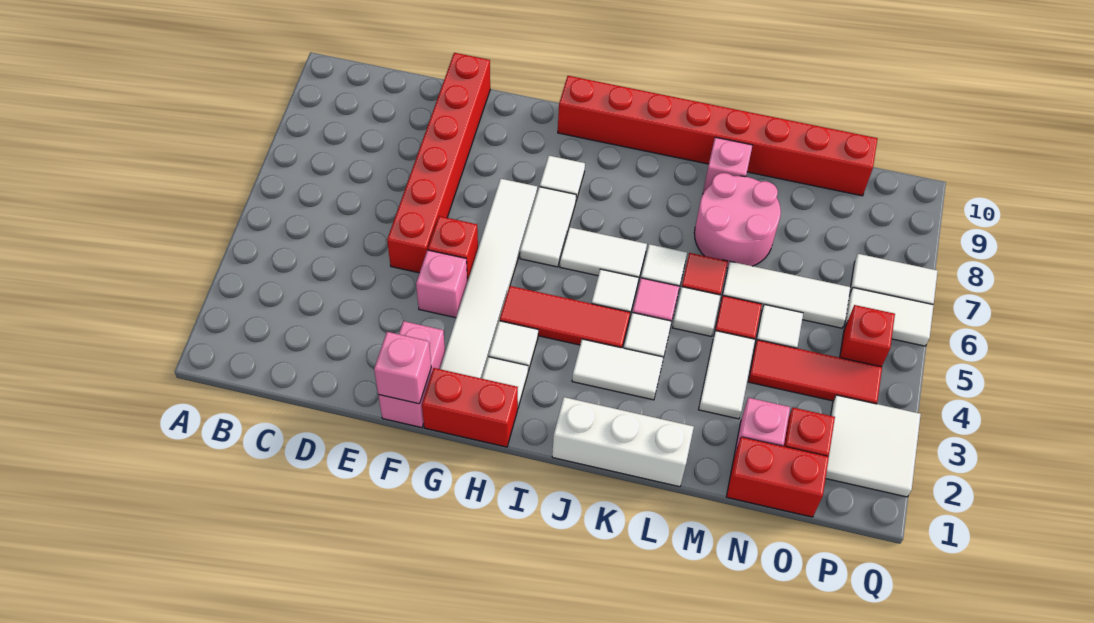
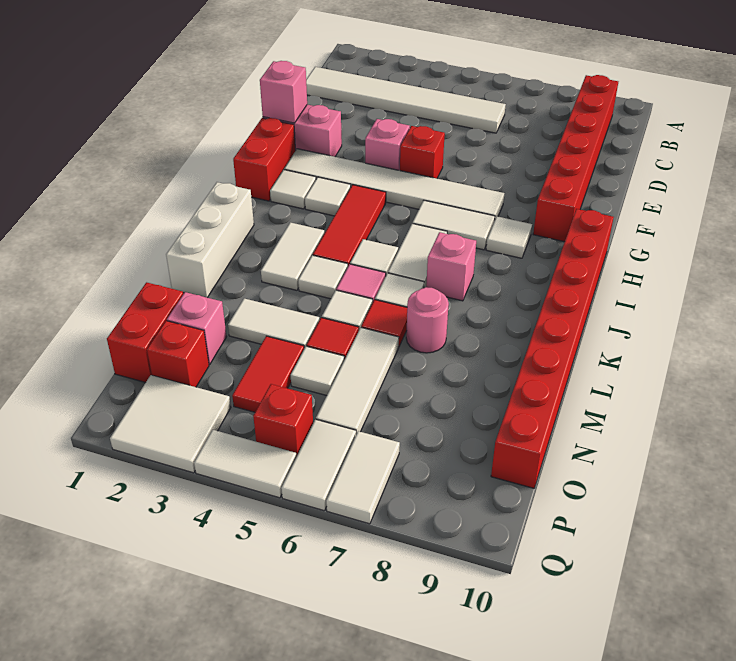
none -> white 1x6 tile [306,67,506,133]
red 1x6 brick [387,53,490,273] -> red 1x6 brick turned to [533,75,618,242]
pink 2x2 round brick [694,173,781,268] -> pink 1x1 round brick [406,287,449,353]
pink 1x1 brick [703,137,753,193] -> pink 1x1 brick moved to [426,232,476,301]
red 1x3 tile [748,340,882,404] -> red 1x2 tile [232,336,304,412]
none -> white 1x2 tile [194,430,296,498]

